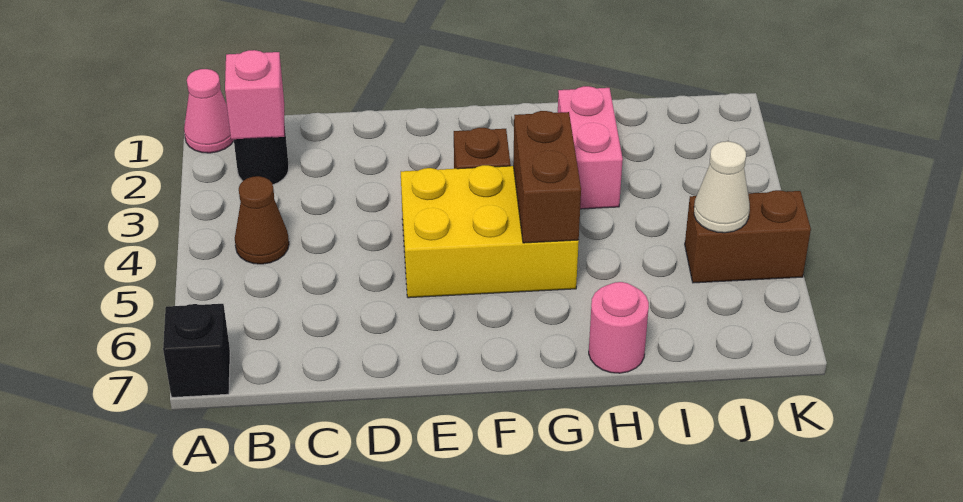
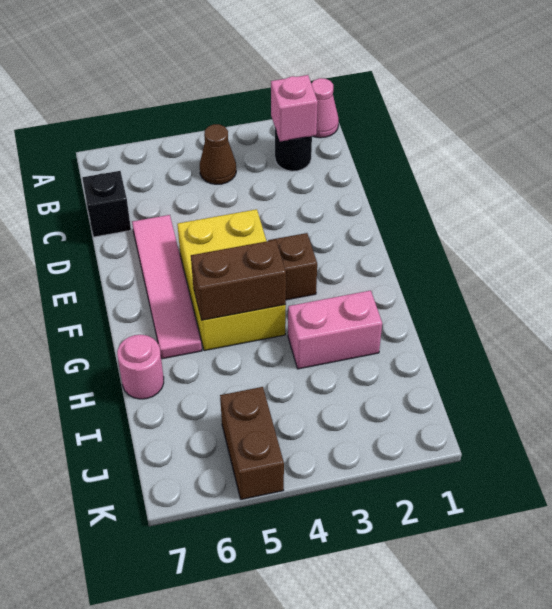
black 1x1 brick [163,304,230,397] -> black 1x1 brick moved to [82,171,131,237]
none -> pink 1x4 tile [132,215,202,359]
white 1x1 cone [694,141,750,233] -> none

